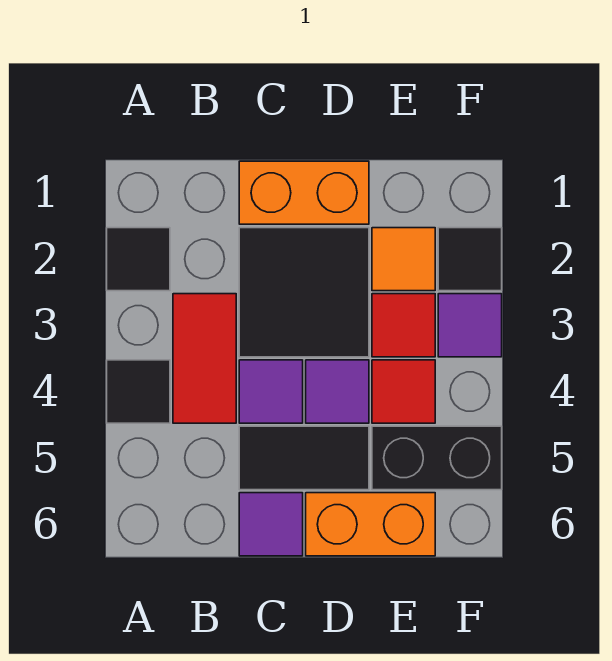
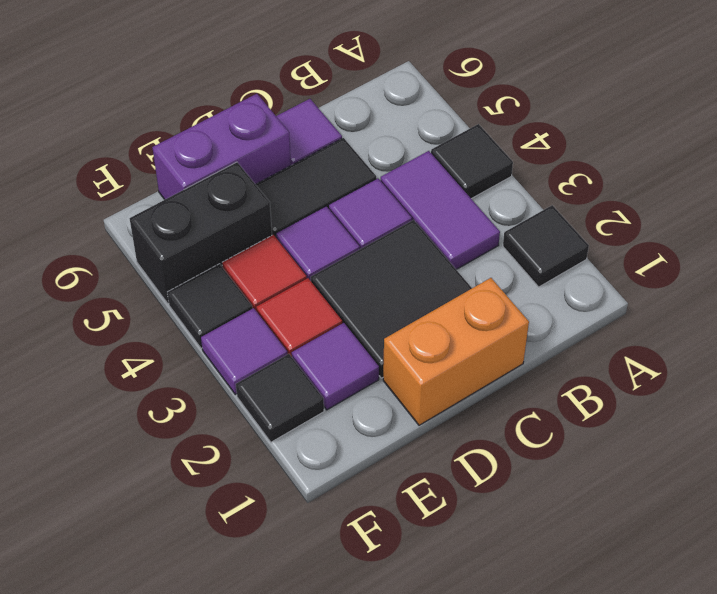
red 1x2 tile [173,294,236,423] -> purple 1x2 tile [380,151,500,269]
orange 1x2 brick [306,493,435,556] -> purple 1x2 brick [152,94,291,200]
orange 1x1 tile [372,228,435,291] -> purple 1x1 tile [292,323,379,410]
none -> black 1x1 tile [167,264,252,348]

